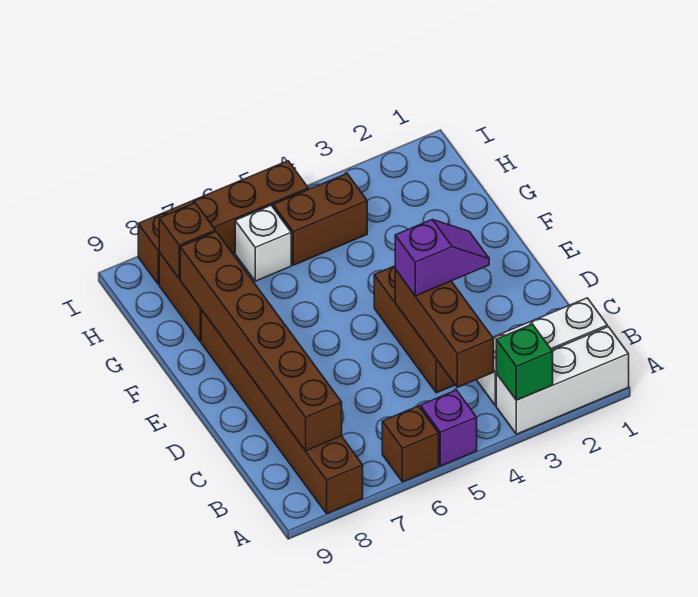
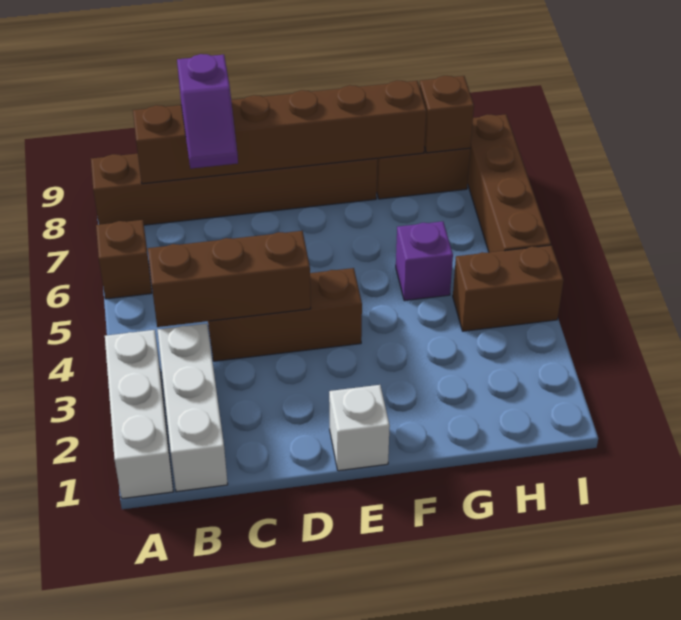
green 1x1 brick [496,324,553,400] -> none
purple 1x1 brick [420,390,477,466] -> purple 1x1 brick moved to [396,221,453,301]
purple 1x2 slope [395,220,489,296] -> purple 1x2 slope moved to [177,54,238,169]
brown 1x2 brick [273,174,367,265] -> brown 1x2 brick turned to [453,245,564,331]
white 1x1 brick [235,205,291,281] -> white 1x1 brick moved to [329,385,390,471]

